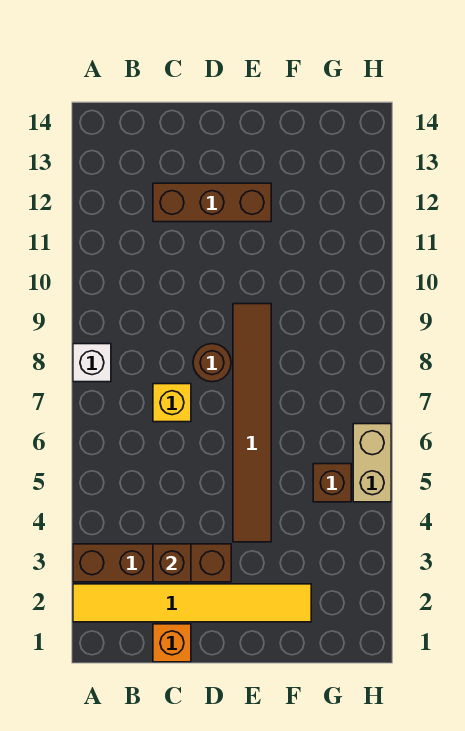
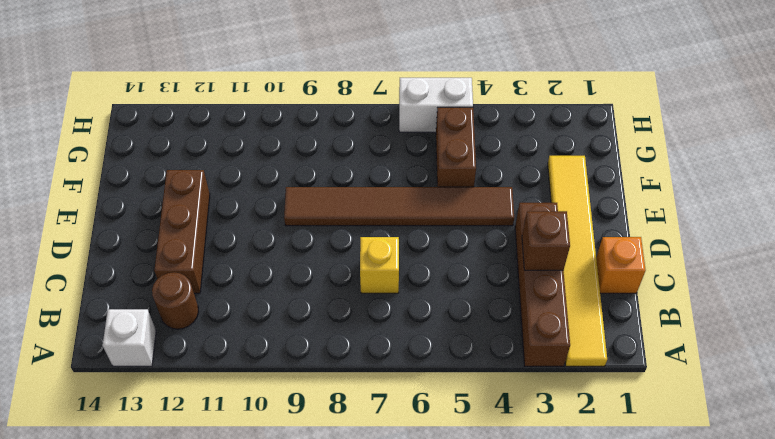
white 1x1 brick [73,344,111,382] -> white 1x1 brick moved to [103,309,156,366]
brown 1x1 round brick [193,344,231,382] -> brown 1x1 round brick moved to [152,272,198,329]
brown 1x1 brick [313,464,351,502] -> brown 1x2 brick [436,107,476,187]
tan 1x2 brick [353,424,391,502] -> white 1x2 brick [399,78,473,132]

